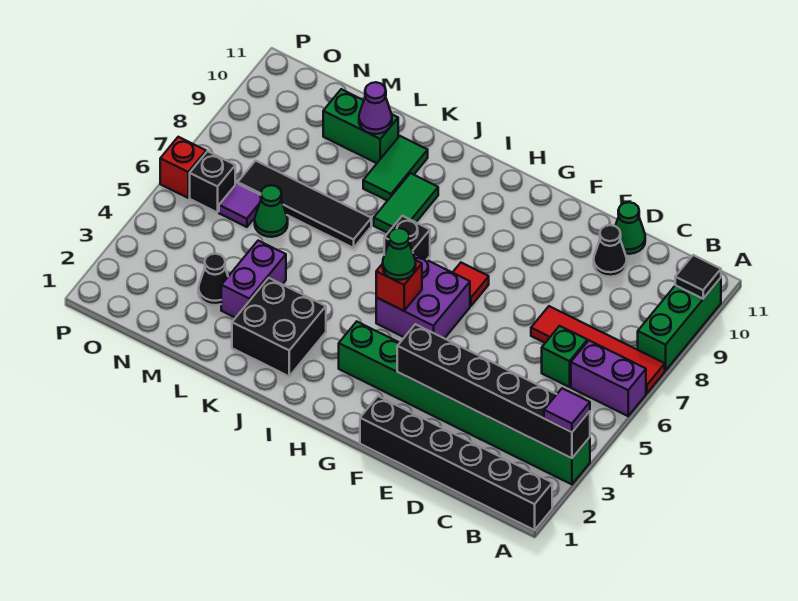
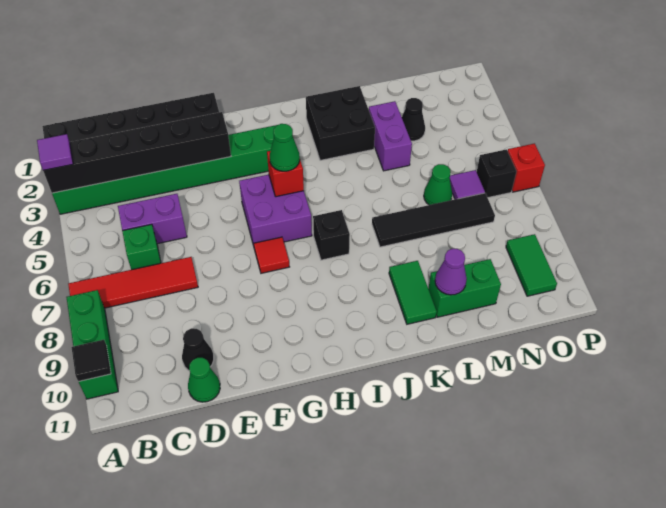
purple 1x2 brick [571,341,646,416] -> purple 1x2 brick moved to [118,194,187,244]
green 1x2 tile [374,173,438,233] -> green 1x2 tile moved to [506,234,557,296]

